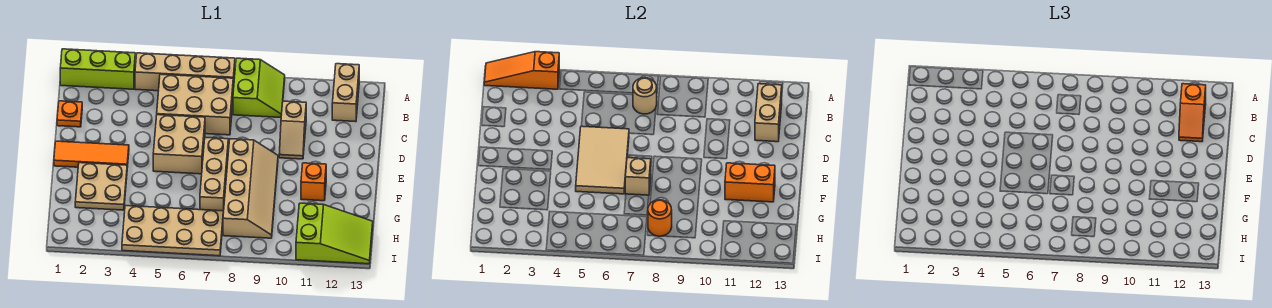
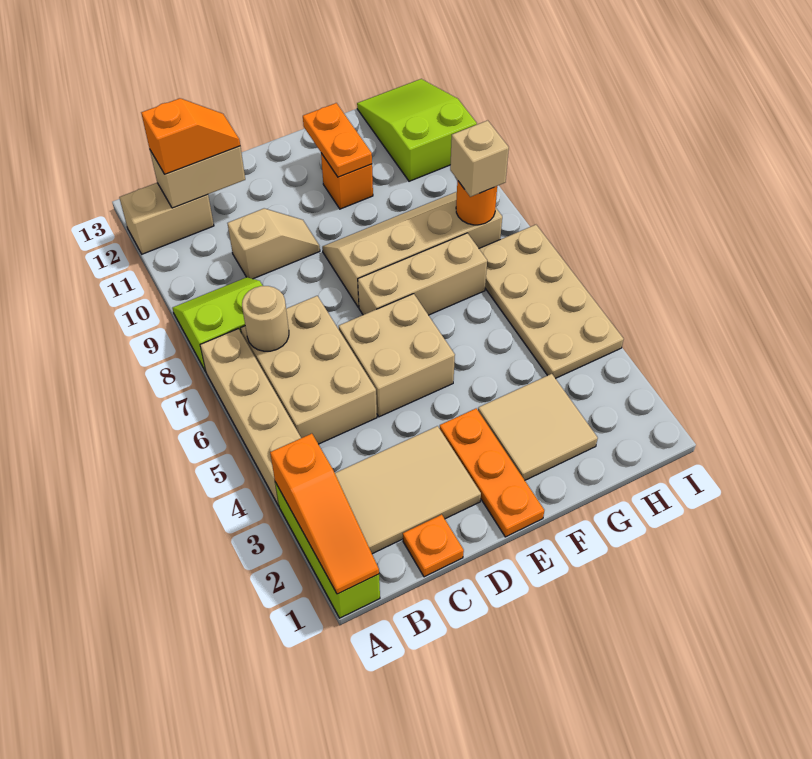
tan 2x3 tile [576,126,629,194] -> tan 2x3 tile moved to [335,426,481,554]
orange 1x3 tile [54,141,129,167] -> orange 1x3 plate [439,408,544,537]
tan 2x2 plate [75,163,127,210] -> tan 2x2 tile [478,374,598,480]
tan 1x1 brick [625,158,651,195] -> tan 1x1 brick moved to [450,120,509,197]
orange 1x2 brick [725,163,775,202] -> orange 1x2 plate [303,103,372,177]

